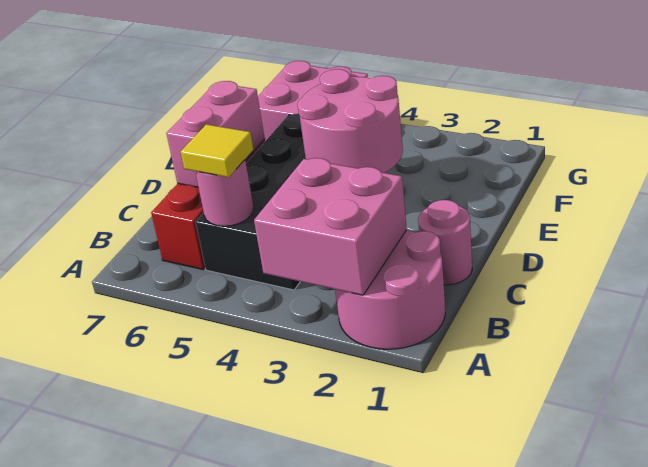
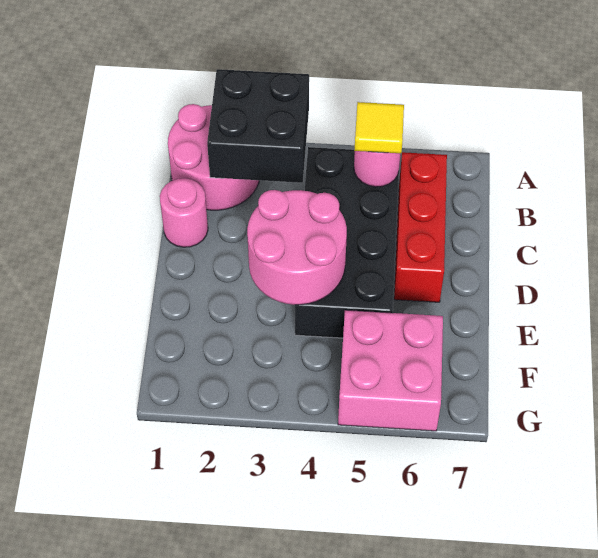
pink 2x2 brick [254,158,407,295] -> black 2x2 brick [207,69,309,183]
pink 1x2 brick [166,81,265,187] -> none

